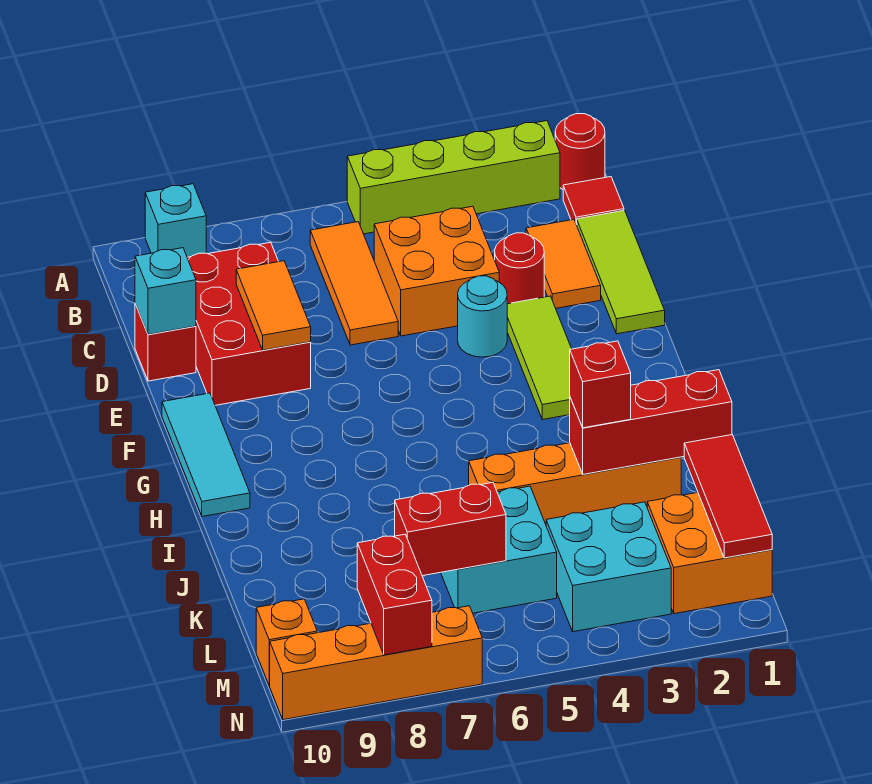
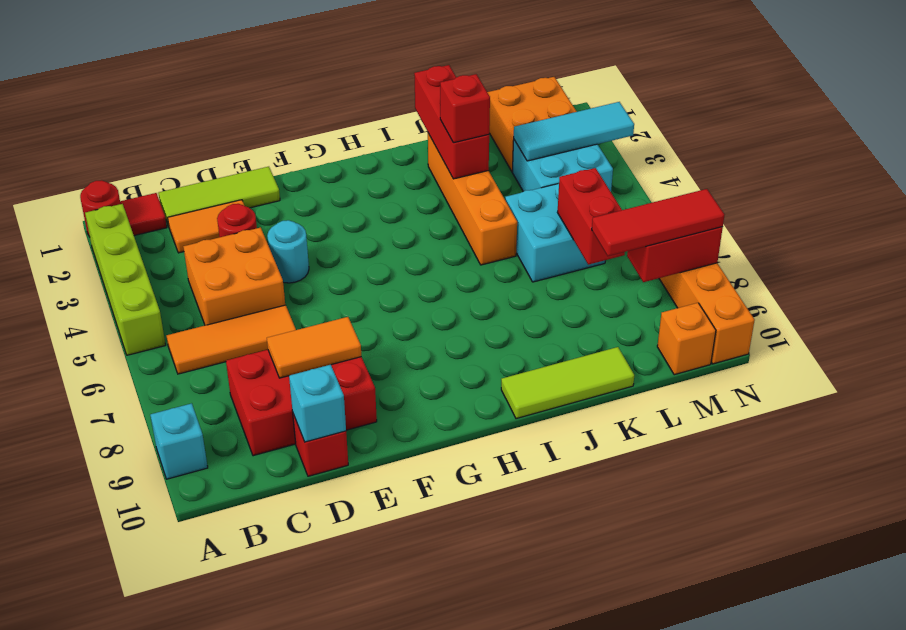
lime 1x3 tile [507,296,571,420] -> lime 1x3 tile moved to [501,347,634,419]
cyan 1x3 tile [162,393,250,517] -> cyan 1x3 tile moved to [514,102,634,161]
red 1x3 tile [684,435,772,558] -> red 1x3 tile moved to [592,189,724,256]

